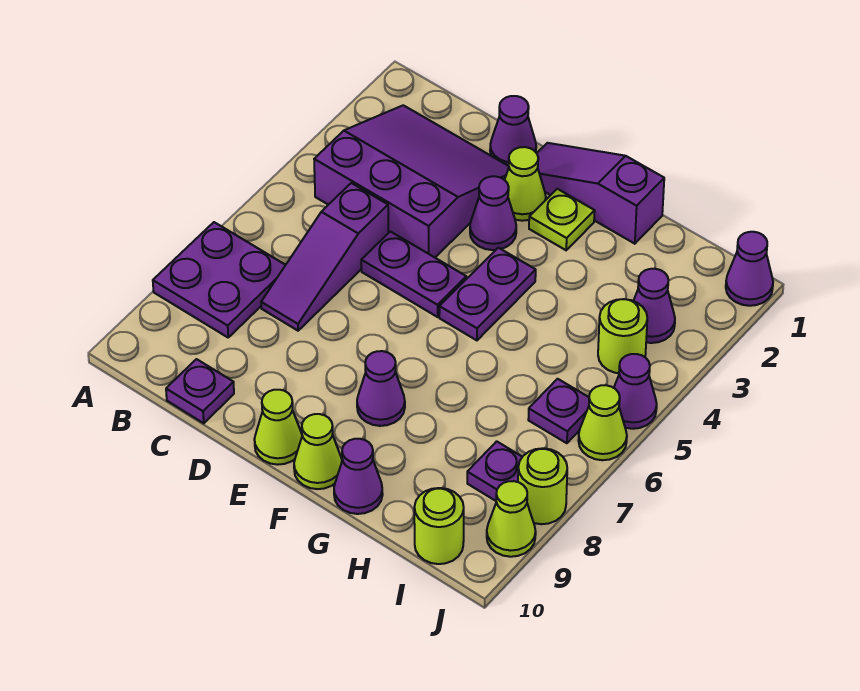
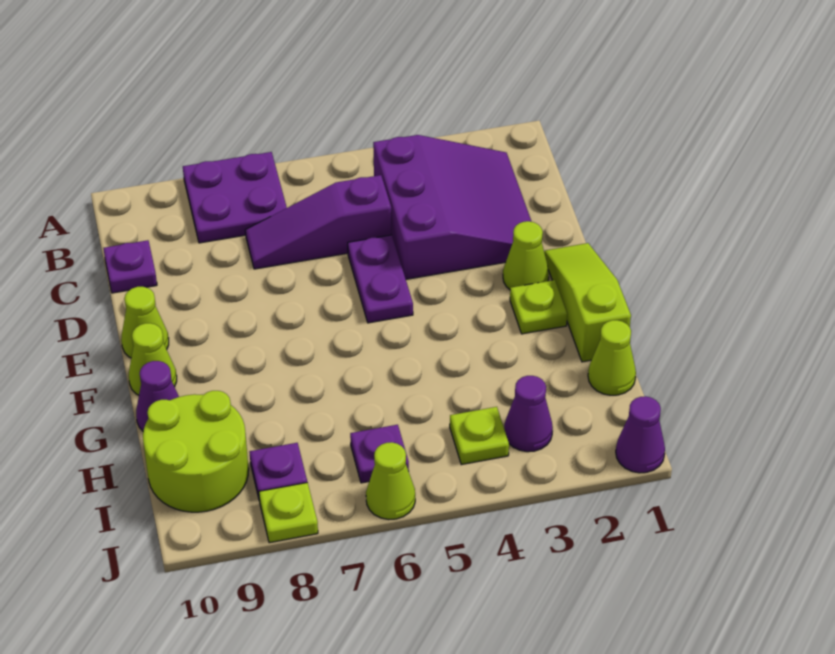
purple 1x1 cone [490,96,536,166] -> none
purple 1x3 slope [537,143,664,244] -> lime 1x3 slope [544,243,631,362]
purple 1x1 cone [470,176,516,250] -> none
purple 1x2 plate [439,248,536,340] -> none
purple 1x1 cone [357,351,405,426] -> none
lime 1x1 round brick [598,299,647,373] -> lime 1x1 plate [450,407,509,465]
lime 1x1 round brick [414,488,464,564] -> lime 2x2 round brick [143,391,249,512]
purple 1x1 cone [614,354,657,429] -> none
lime 1x1 round brick [518,448,567,524] -> lime 1x1 plate [259,483,318,543]
lime 1x1 cone [487,481,536,557] -> lime 1x1 cone moved to [588,320,636,395]

